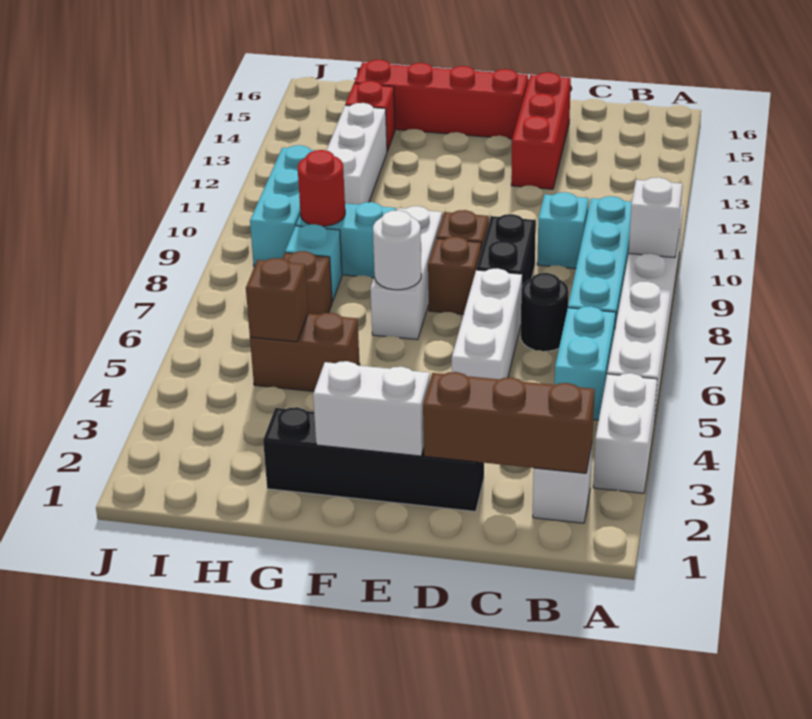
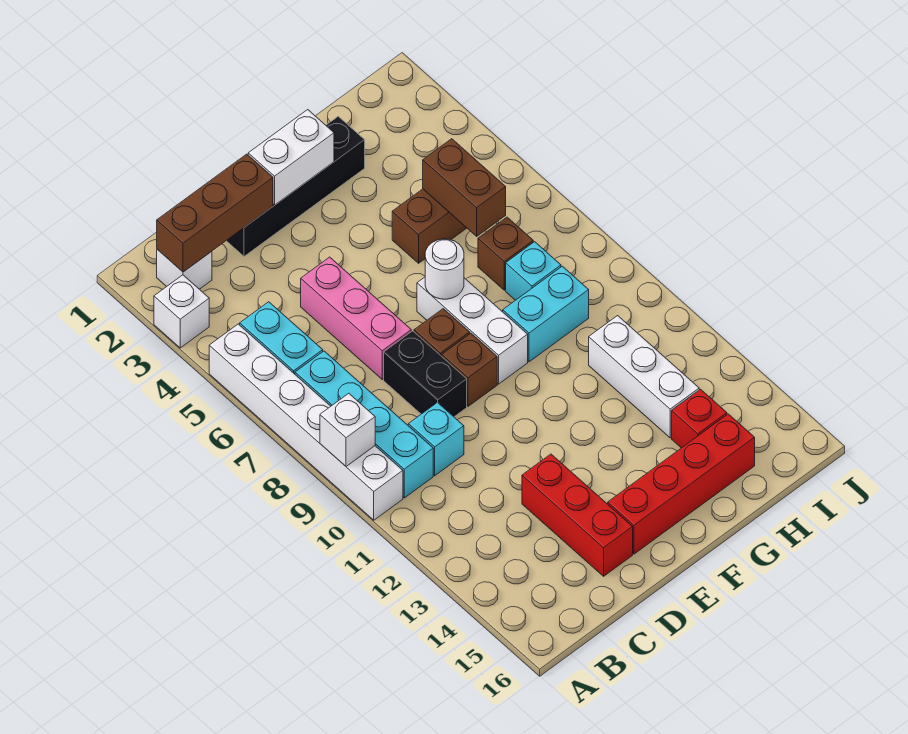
white 1x2 brick [593,373,657,493] -> white 1x1 brick [154,275,209,348]
black 1x1 round brick [521,273,569,351] -> none
white 1x3 brick [452,268,522,379] -> pink 1x3 brick [301,257,411,379]
brown 1x1 brick [246,258,308,342] -> brown 1x2 brick [423,139,506,236]
red 1x1 round brick [298,150,345,226] -> none
cyan 1x3 brick [250,145,315,267] -> none

